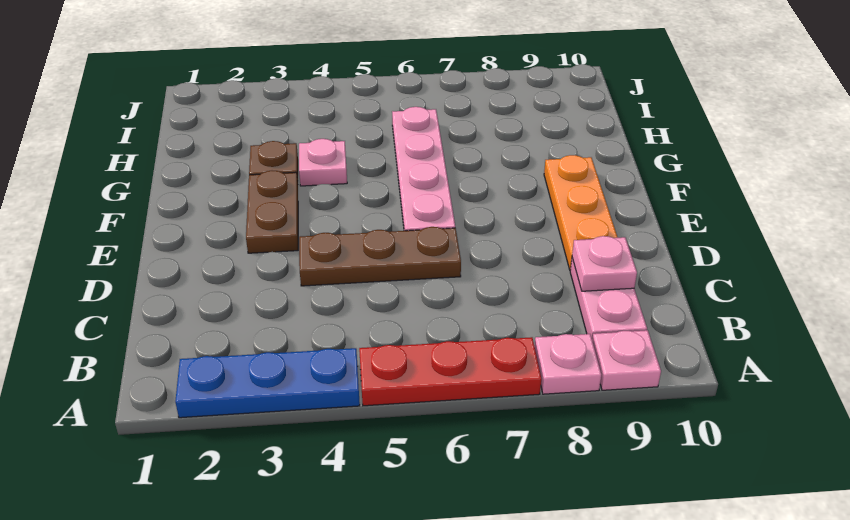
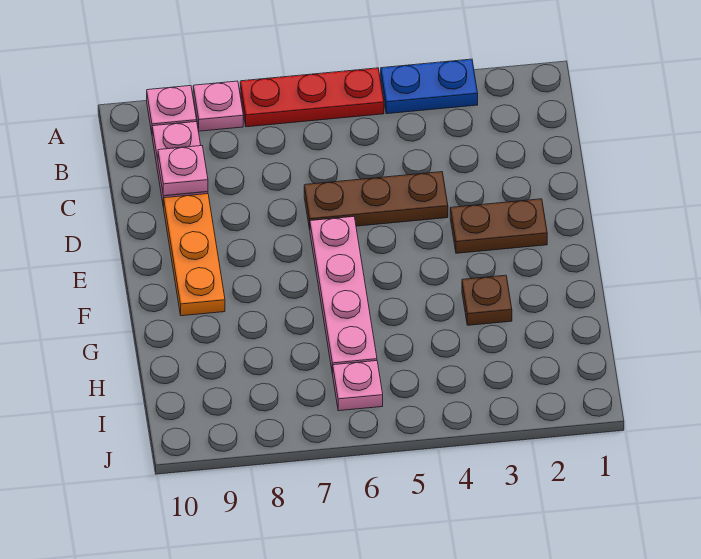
blue 1x3 plate [175,348,360,418] -> blue 1x2 plate [381,59,478,114]
brown 1x2 plate [246,171,298,253] -> brown 1x2 plate turned to [450,199,547,253]
pink 1x1 plate [299,139,347,186] -> pink 1x1 plate moved to [333,361,383,411]

